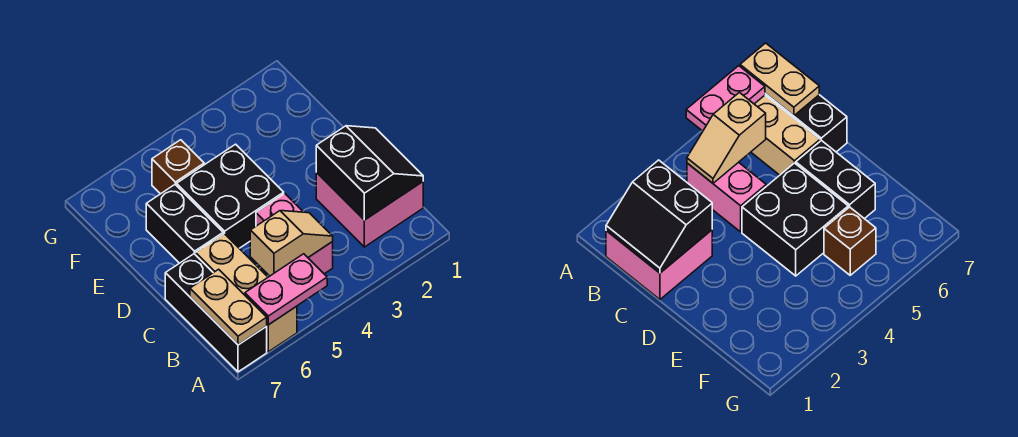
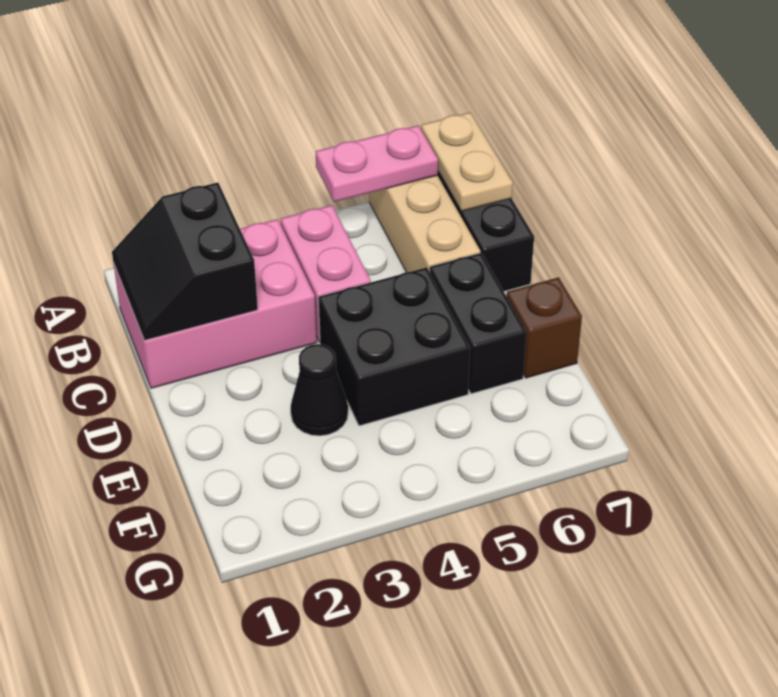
pink 2x2 brick [316,172,423,247] -> pink 2x3 brick [113,219,317,388]
tan 1x2 slope [250,211,333,276] -> none
none -> black 1x1 cone [291,344,348,436]
brown 1x1 brick [152,140,204,194] -> brown 1x1 brick moved to [507,277,582,378]

